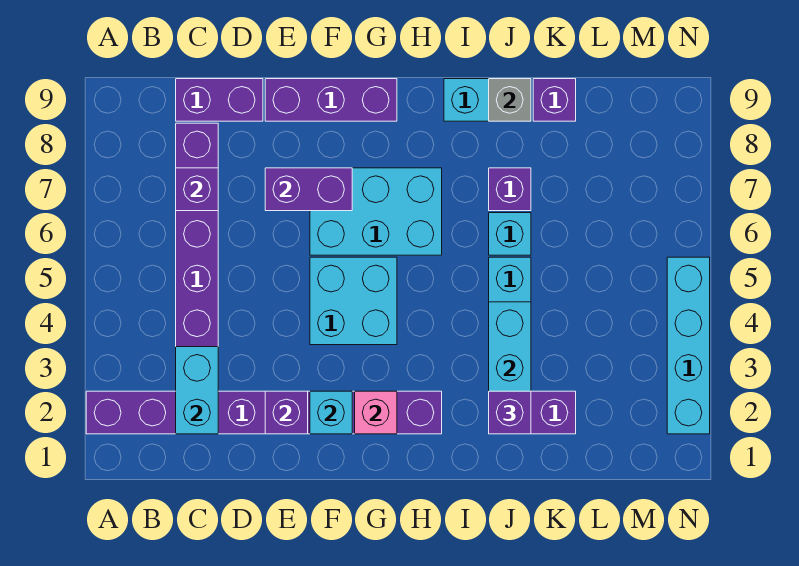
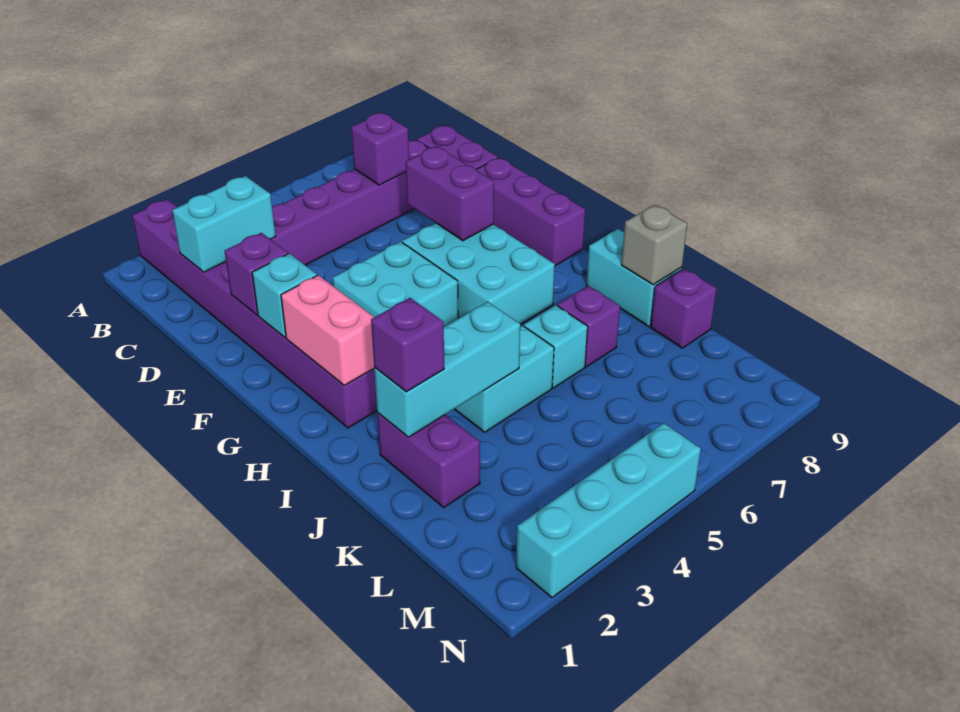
pink 1x1 brick [355,391,397,434] -> pink 1x2 brick [281,275,375,386]

